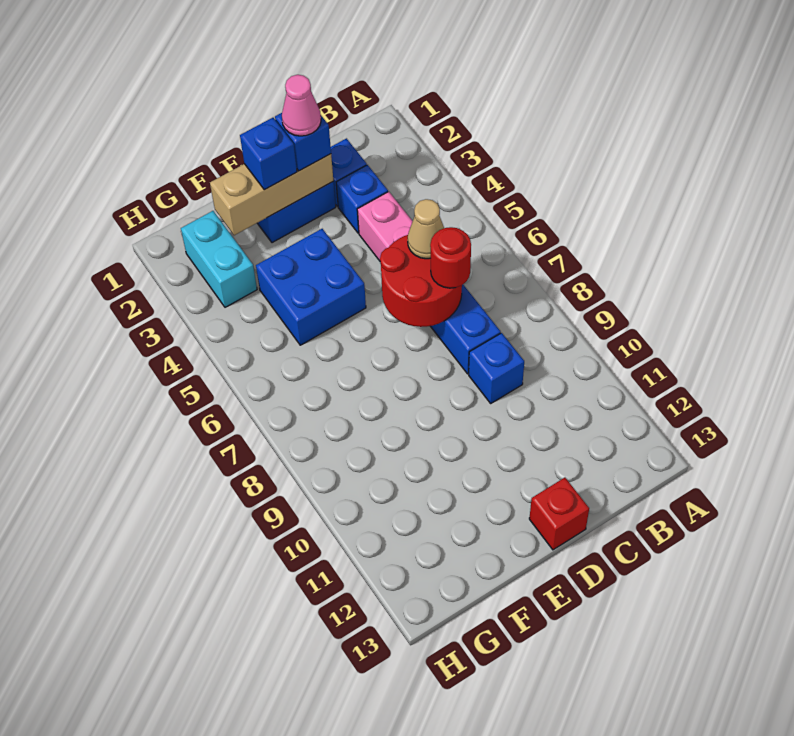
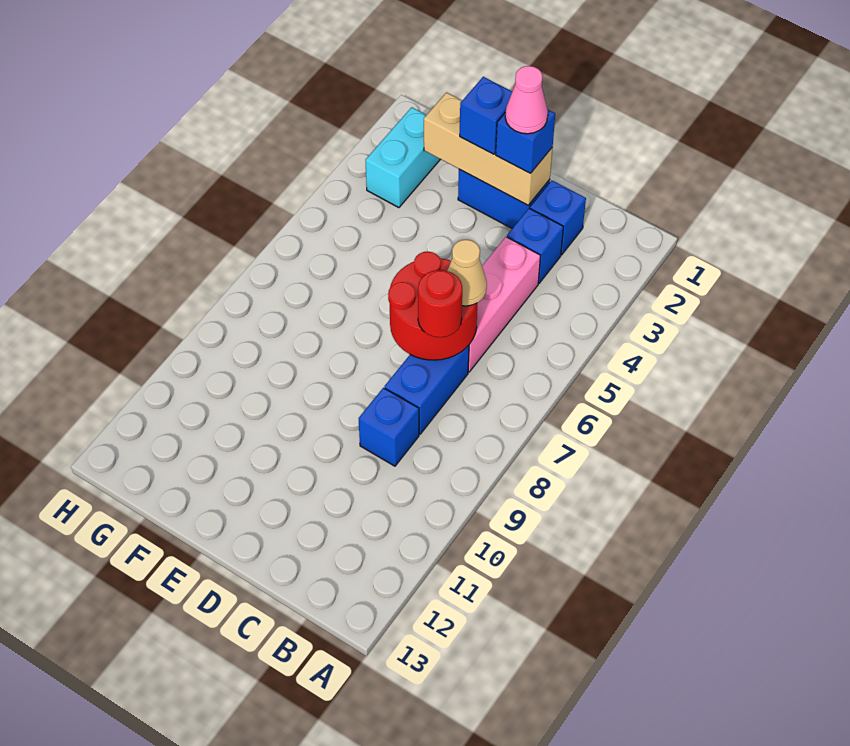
red 1x1 brick [529,478,589,550] -> none
blue 2x2 brick [256,229,366,345] -> none

